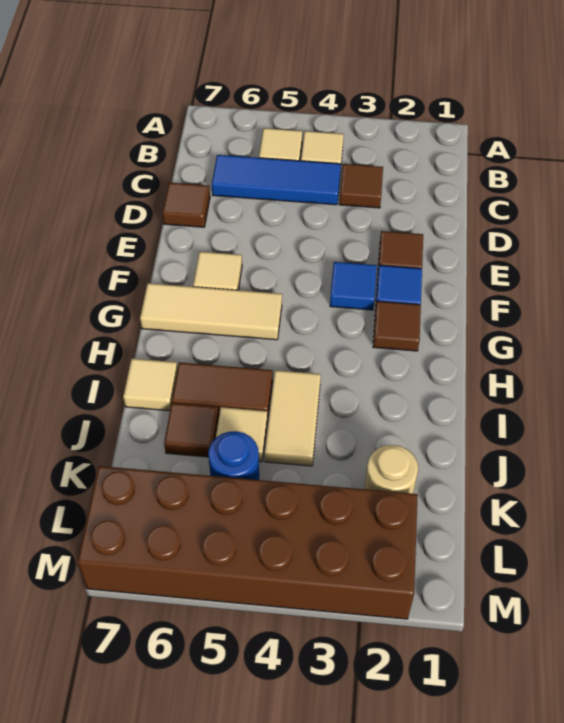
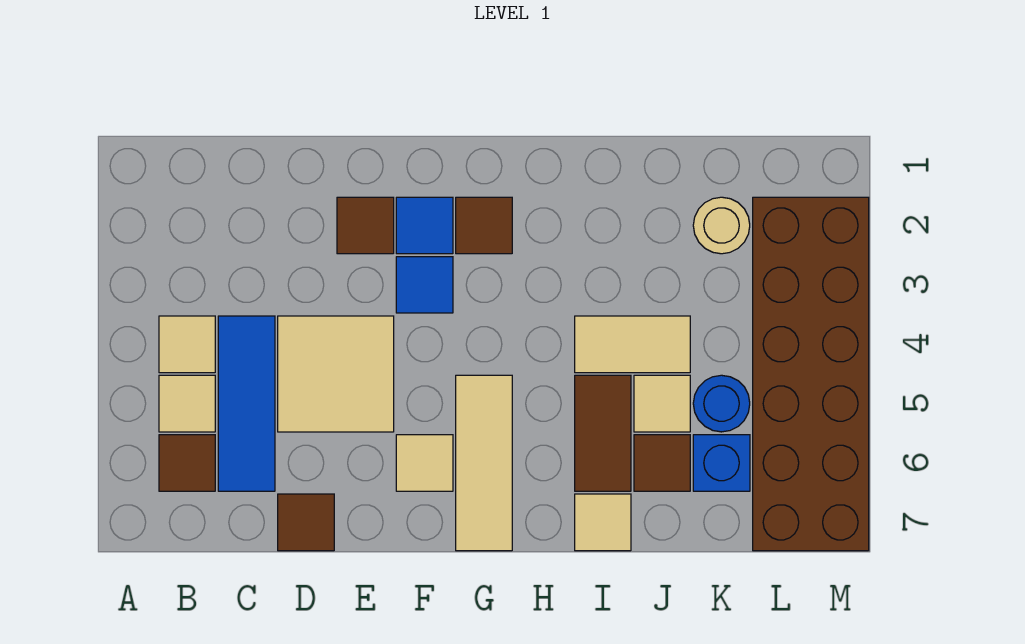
brown 1x1 tile [339,164,383,208] -> brown 1x1 tile moved to [159,435,215,491]
none -> tan 2x2 tile [278,316,394,432]
none -> blue 1x1 brick [693,435,750,491]

